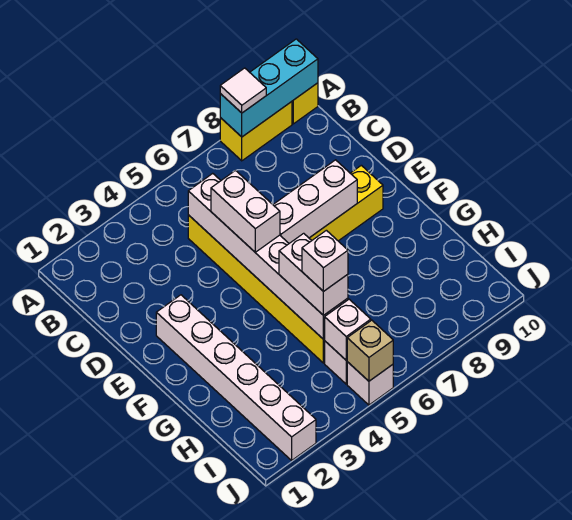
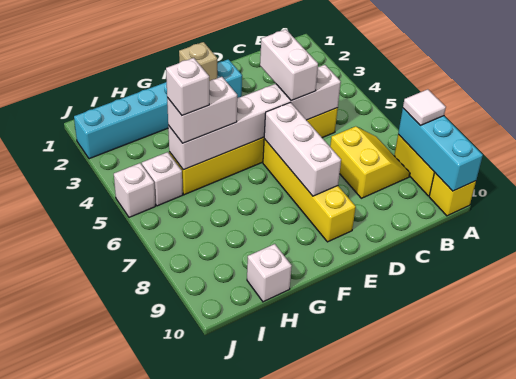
none -> yellow 2x2 slope [330,126,410,198]
white 1x2 brick [211,170,280,252] -> white 1x2 brick turned to [260,29,318,101]
white 1x6 brick [156,295,316,460] -> cyan 1x6 brick [74,59,242,159]
white 1x1 brick [325,299,371,360] -> white 1x1 brick moved to [247,244,292,302]
tan 1x1 brick [347,320,393,381] -> tan 1x1 brick moved to [179,42,217,81]

